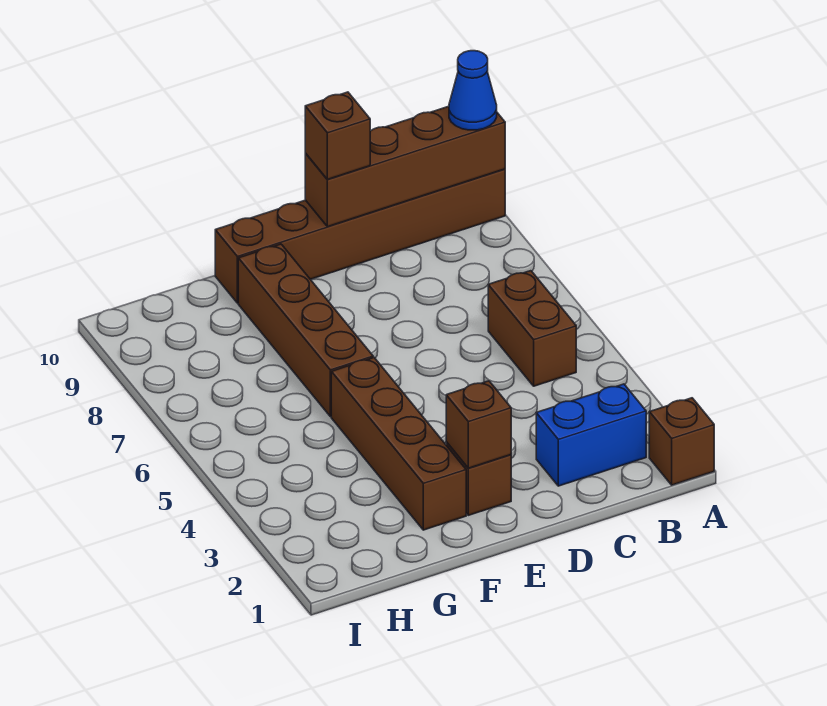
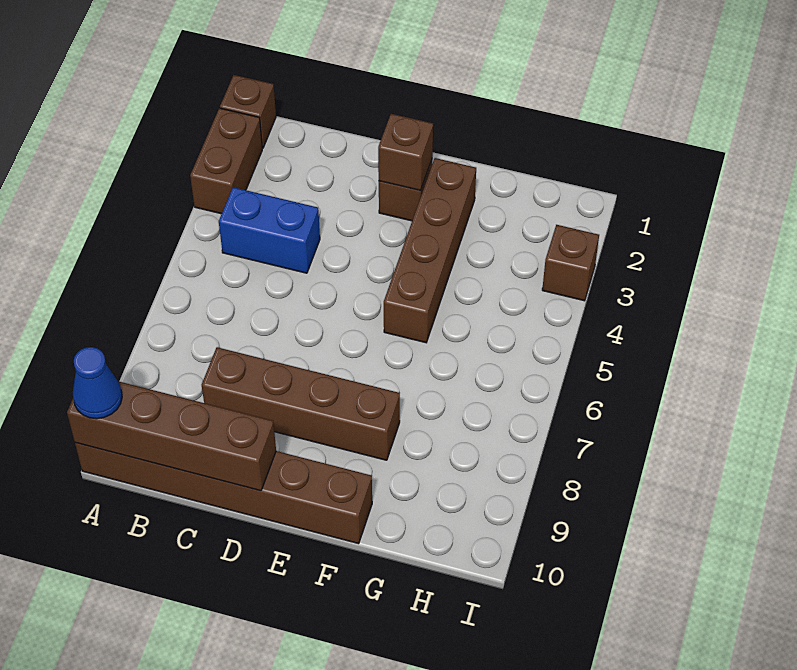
blue 1x2 brick [536,384,646,486] -> blue 1x2 brick moved to [219,187,320,273]
brown 1x2 brick [488,271,576,386] -> brown 1x2 brick moved to [190,108,262,214]
brown 1x1 brick [305,92,370,179] -> brown 1x1 brick moved to [542,225,599,301]
brown 1x4 brick [238,244,373,417] -> brown 1x4 brick turned to [202,347,400,460]

